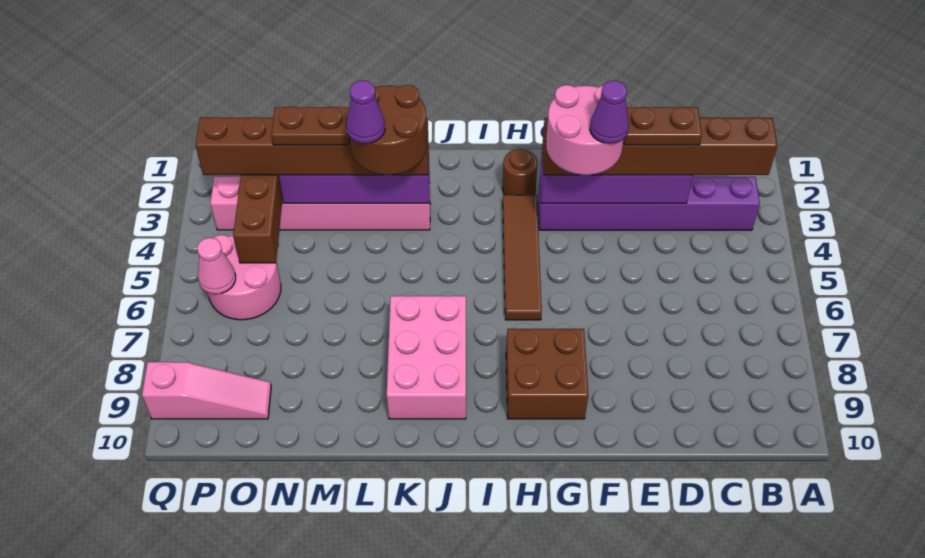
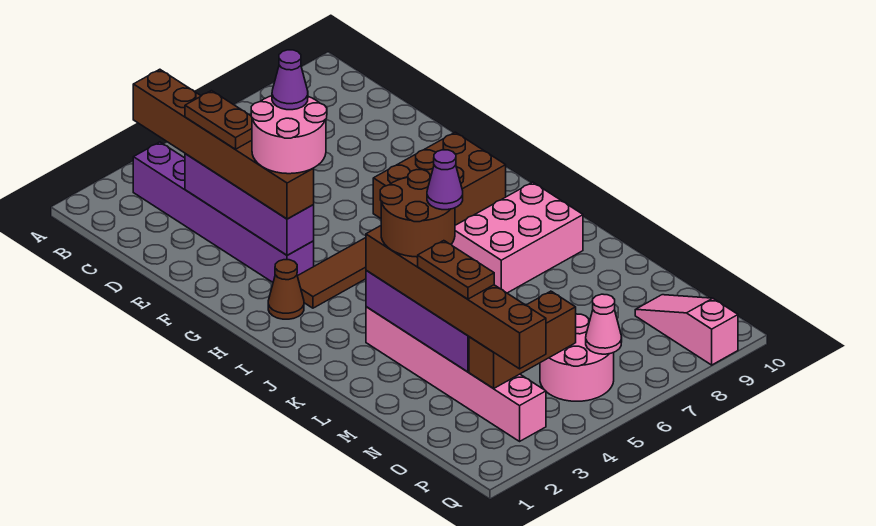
brown 2x2 brick [506,329,588,419] -> brown 2x3 brick [373,132,506,225]
brown 1x1 round brick [502,149,538,195] -> brown 1x1 cone [268,260,304,319]

